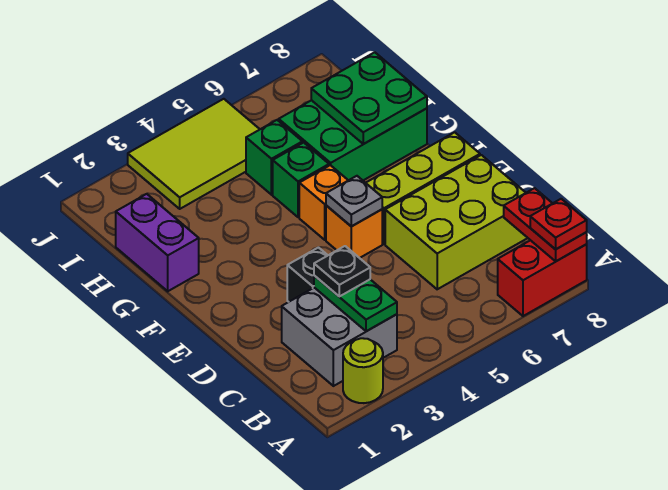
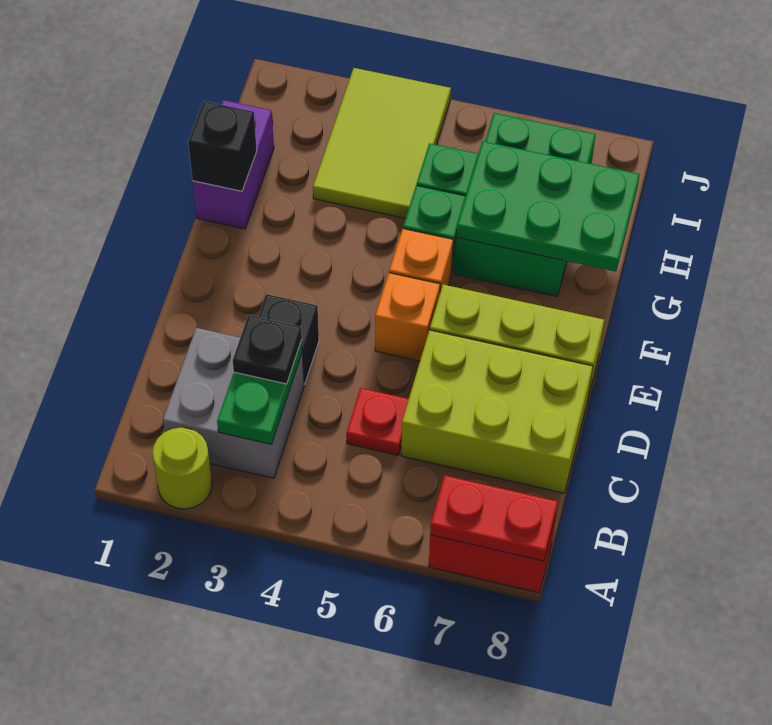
red 1x2 plate [504,188,587,261] -> red 1x2 plate turned to [430,475,558,561]
red 1x1 plate [530,199,587,249] -> red 1x1 plate moved to [346,388,409,455]
grey 1x1 plate [326,176,382,226] -> none
none -> black 1x1 brick [188,101,257,191]
green 2x3 brick [279,100,427,180] -> green 2x3 brick turned to [455,113,595,297]
green 2x2 plate [311,52,427,144] -> green 2x3 plate [457,141,640,272]
lime 2x3 tile [128,99,260,209] -> lime 2x3 tile turned to [313,68,451,218]

